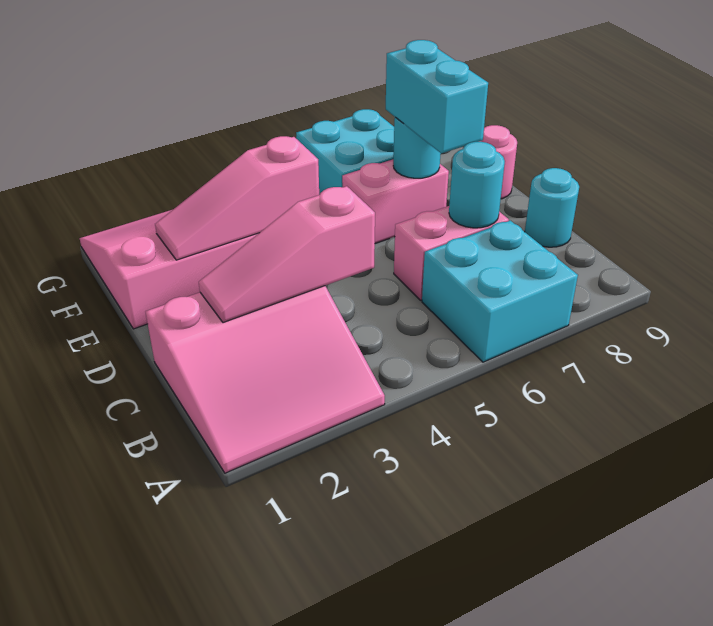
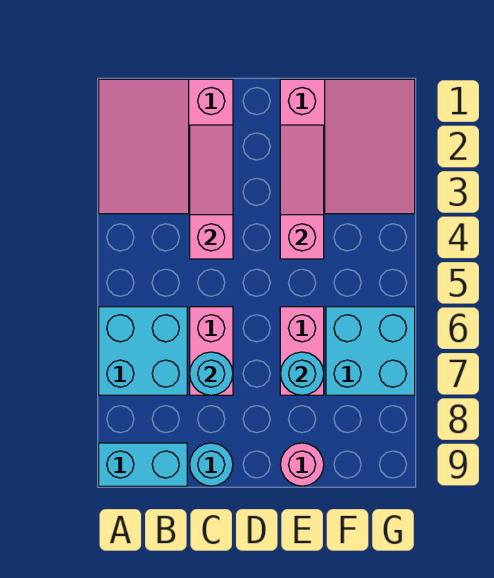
cyan 1x2 brick [386,40,488,153] -> cyan 1x2 brick moved to [99,443,187,486]

